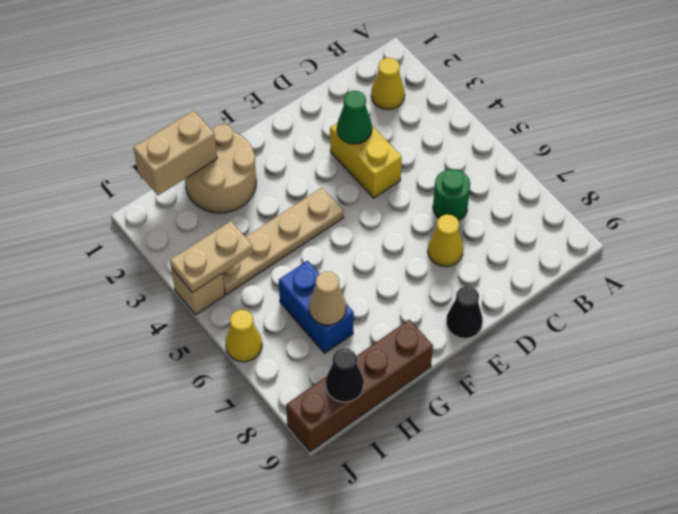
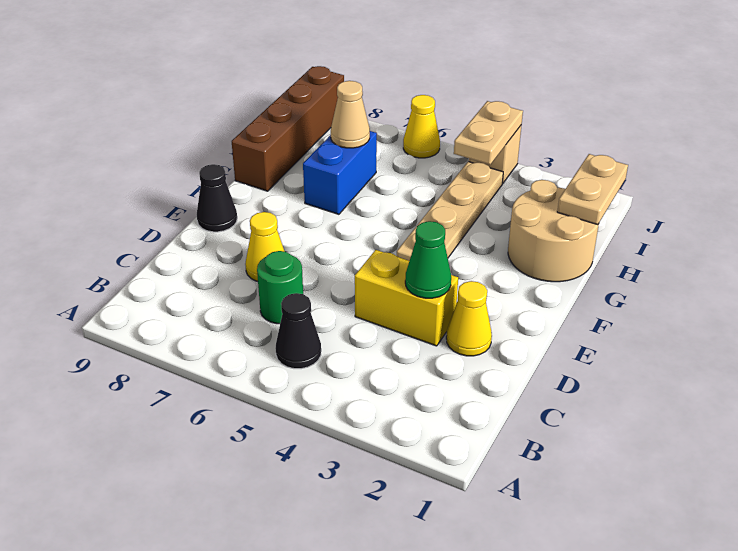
yellow 1x1 cone [371,58,405,110] -> yellow 1x1 cone moved to [446,281,492,356]
tan 1x2 brick [134,110,217,195] -> tan 1x2 plate [557,154,628,225]
blue 1x2 brick [279,261,354,353] -> blue 1x2 brick turned to [303,131,377,214]
black 1x1 cone [326,349,364,402] -> black 1x1 cone moved to [275,293,321,369]

